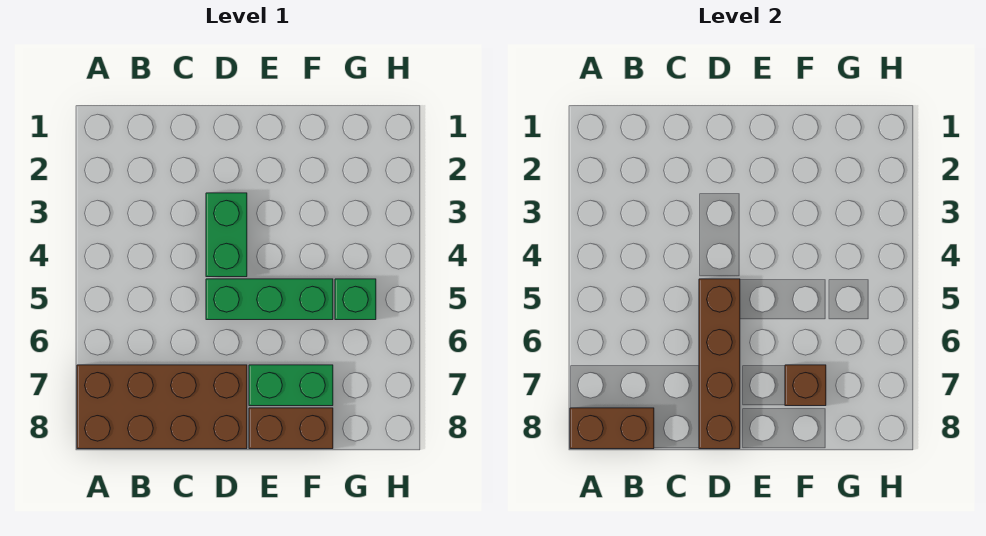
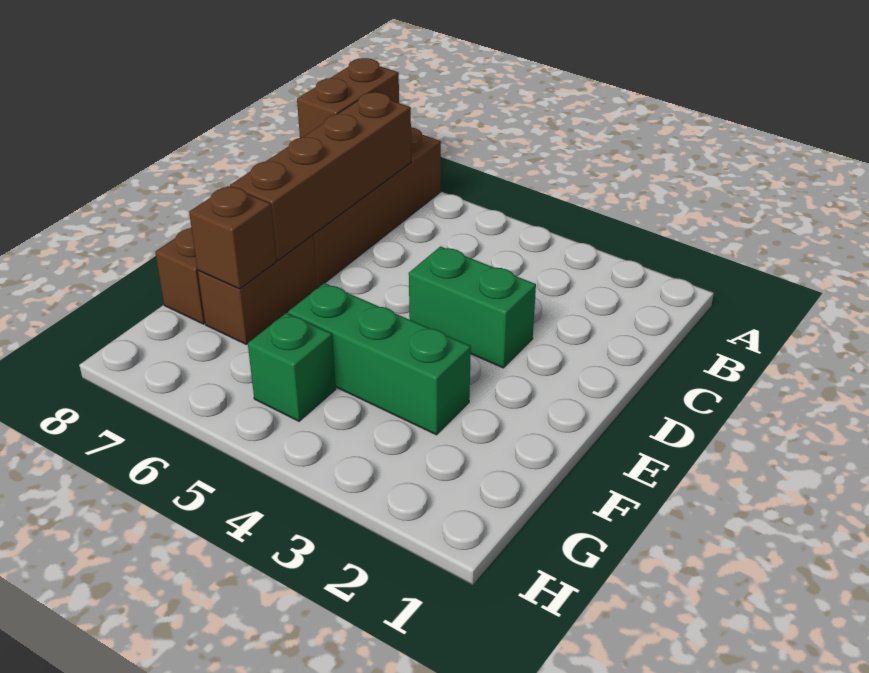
green 1x3 brick [206,279,333,320] -> green 1x3 brick turned to [288,283,471,435]
brown 1x4 brick [699,279,740,449] -> brown 1x4 brick turned to [230,92,411,260]
green 1x2 brick [249,365,333,406] -> brown 1x2 brick [198,235,317,344]

